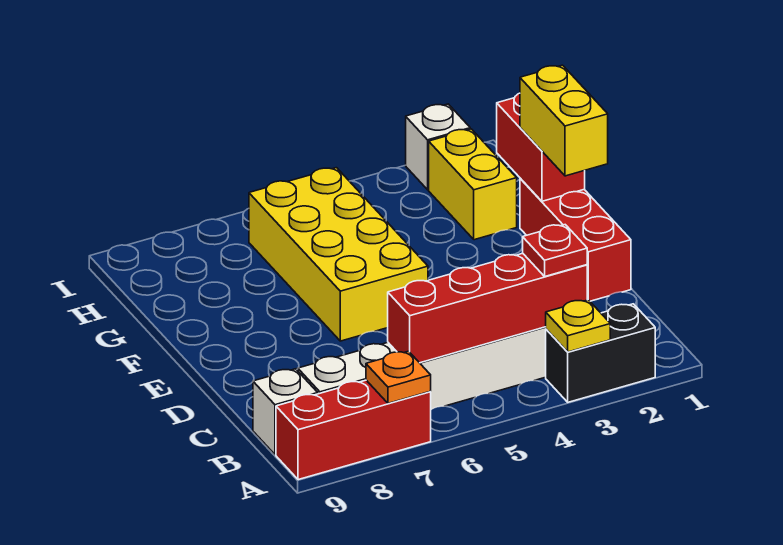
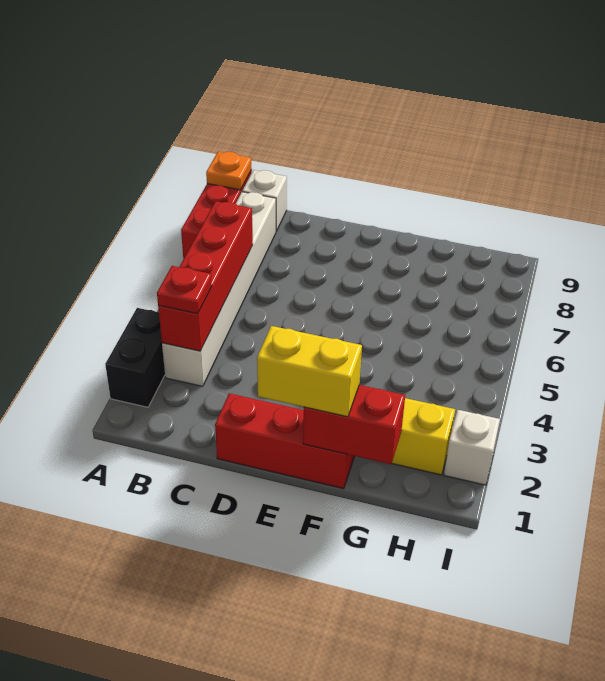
yellow 1x1 plate [546,300,610,352] -> none
orange 1x1 plate [366,351,431,403] -> orange 1x1 plate moved to [206,152,252,190]
yellow 2x4 brick [249,168,428,341] -> none

